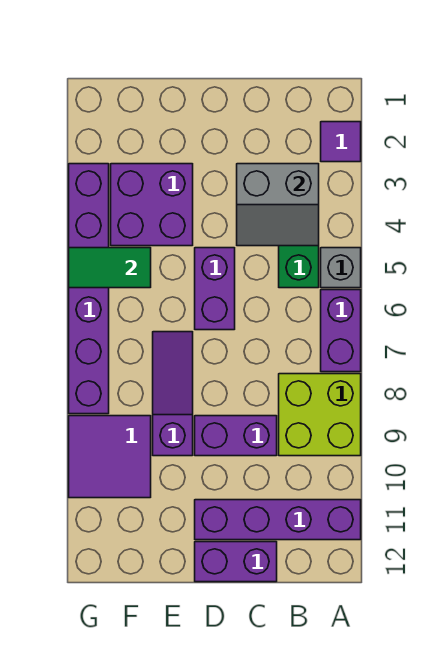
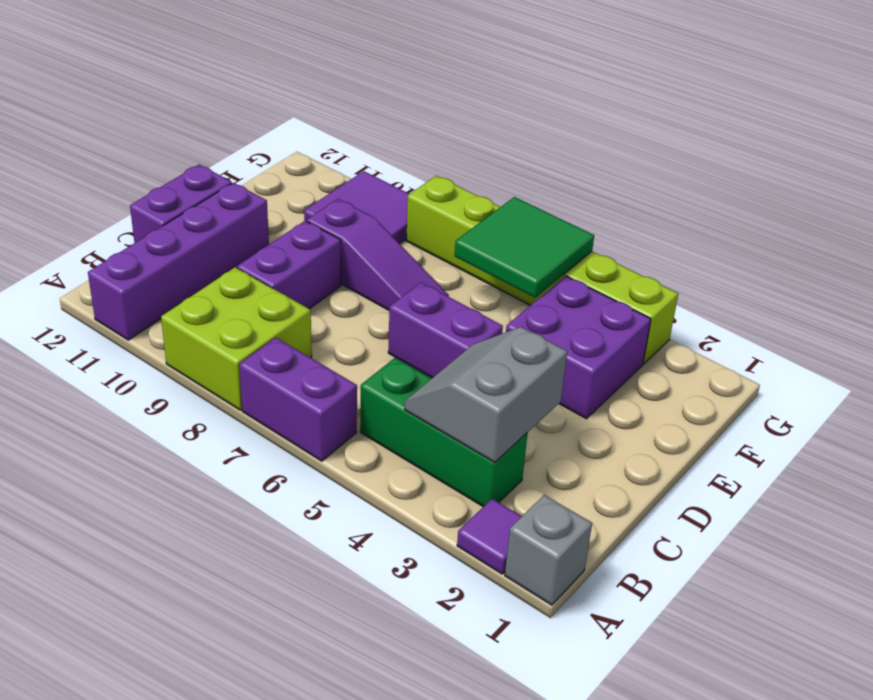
grey 1x1 brick [321,248,361,288] -> grey 1x1 brick moved to [505,495,592,605]
green 1x2 tile [69,248,151,288] -> green 2x2 tile [455,197,594,298]
purple 1x6 brick [69,164,109,414] -> lime 1x6 brick [406,176,678,364]

